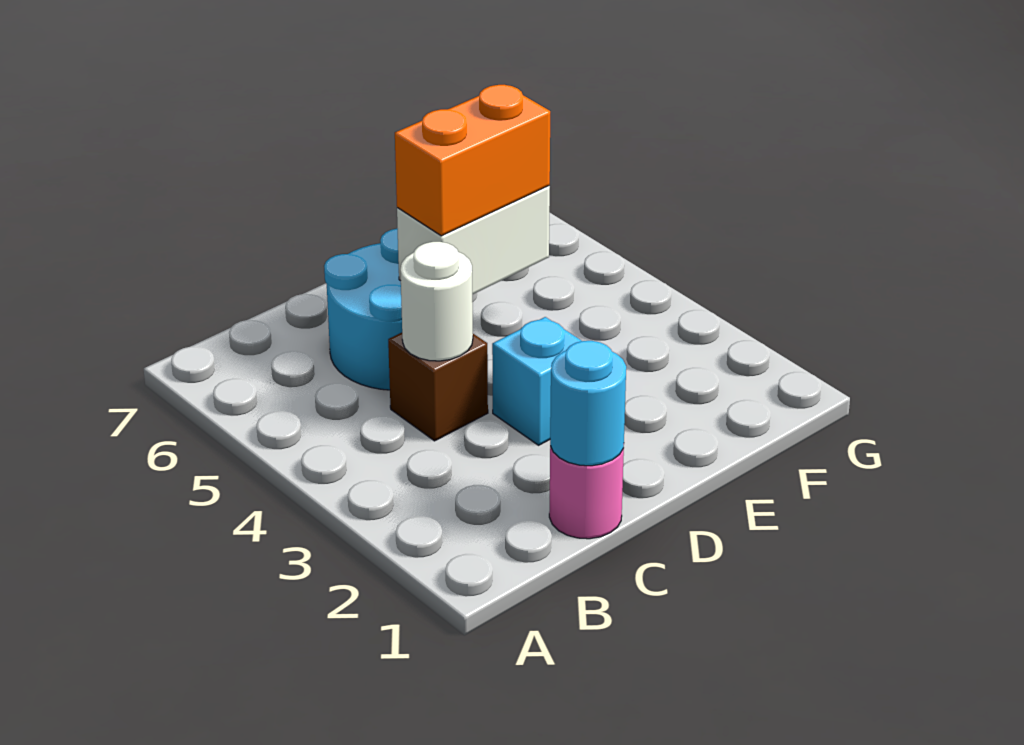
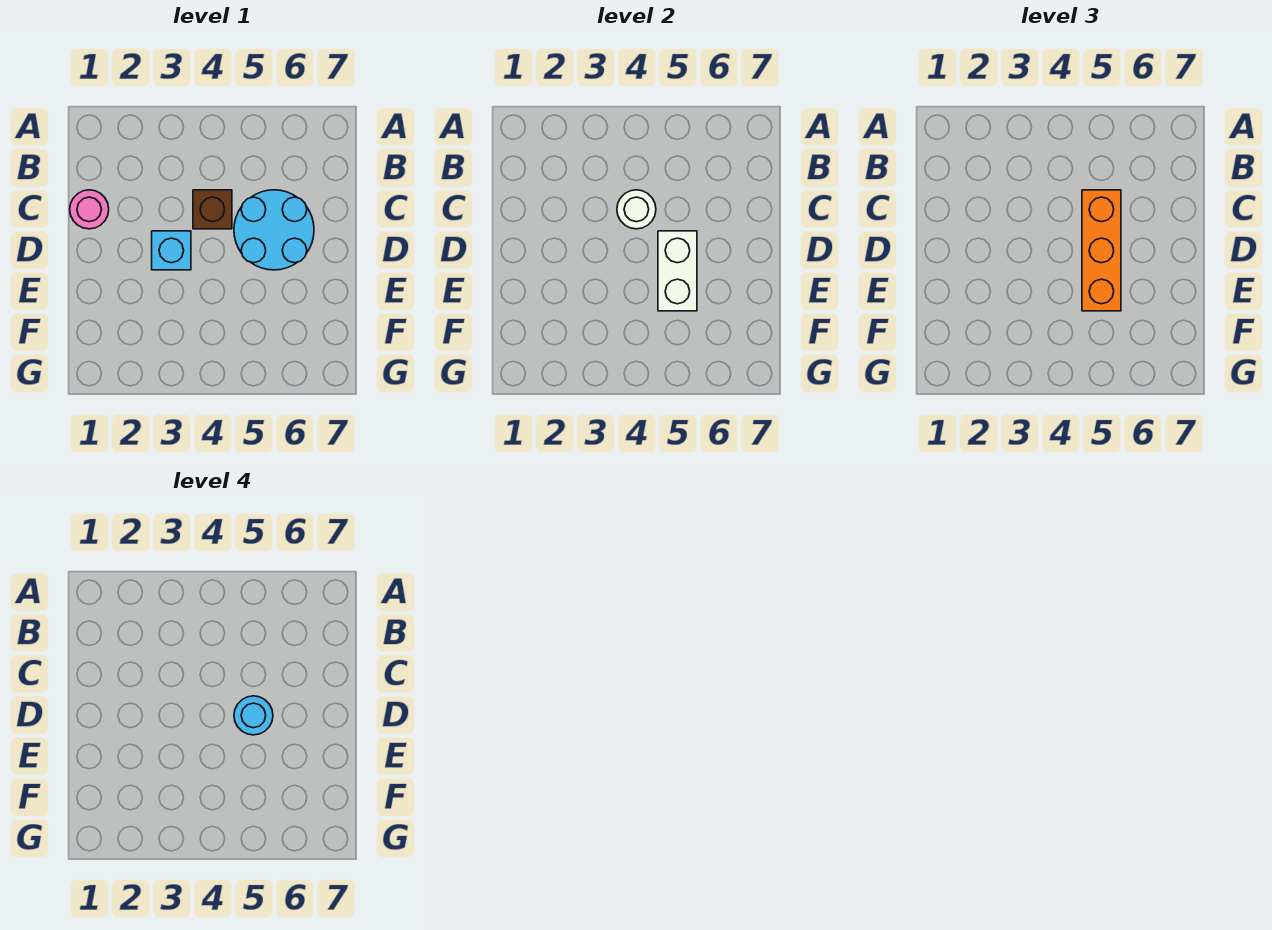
cyan 1x1 round brick [550,341,626,466] -> cyan 1x1 round brick moved to [234,696,273,735]
orange 1x2 brick [395,85,550,236] -> orange 1x3 brick [1082,190,1121,311]

